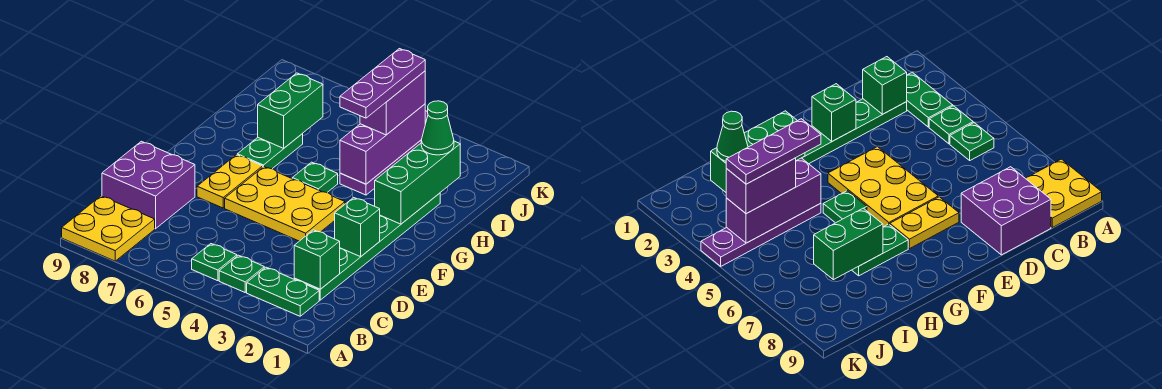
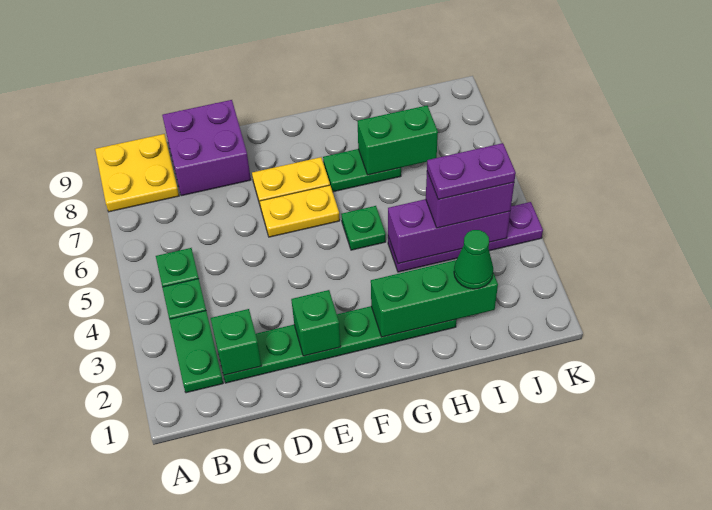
yellow 2x3 plate [225,167,345,241] -> yellow 1x2 plate [260,185,340,237]
purple 1x3 plate [340,49,425,118] -> purple 1x2 plate [427,143,516,200]

